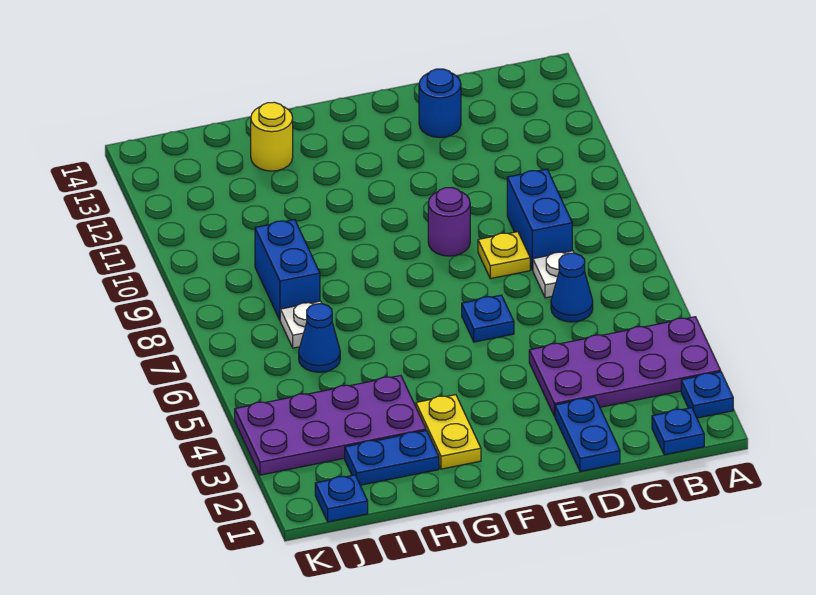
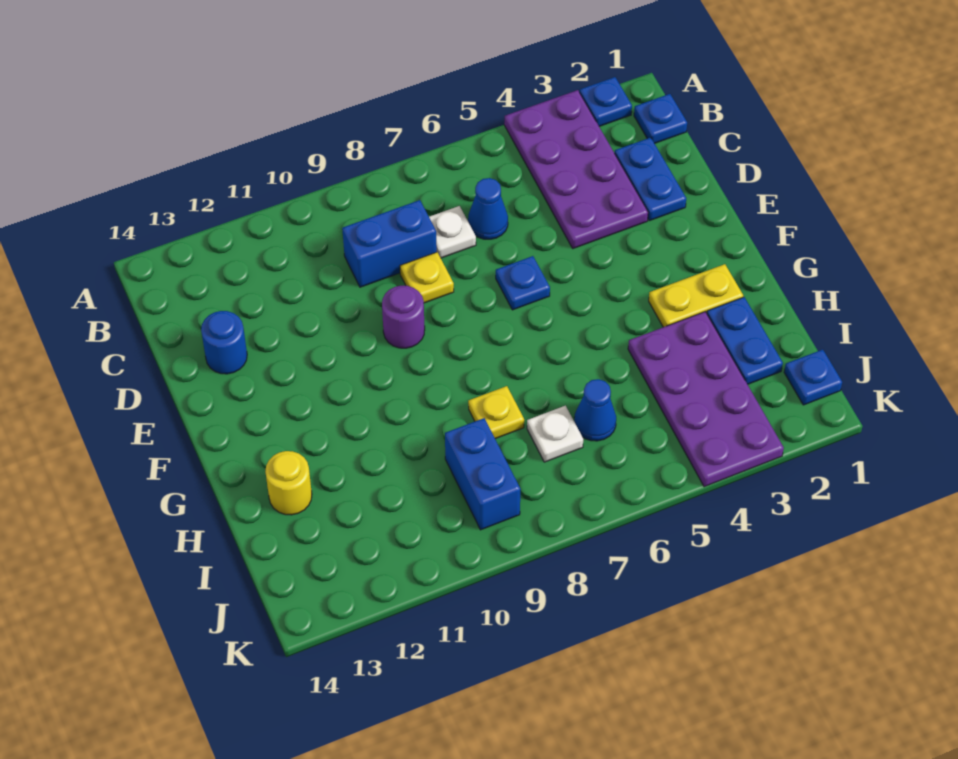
blue 1x2 plate [555,397,620,471] -> blue 1x2 plate turned to [615,137,686,221]
none -> yellow 1x1 plate [468,386,524,439]
blue 1x2 brick [255,220,320,320] -> blue 1x2 brick turned to [445,418,520,530]

